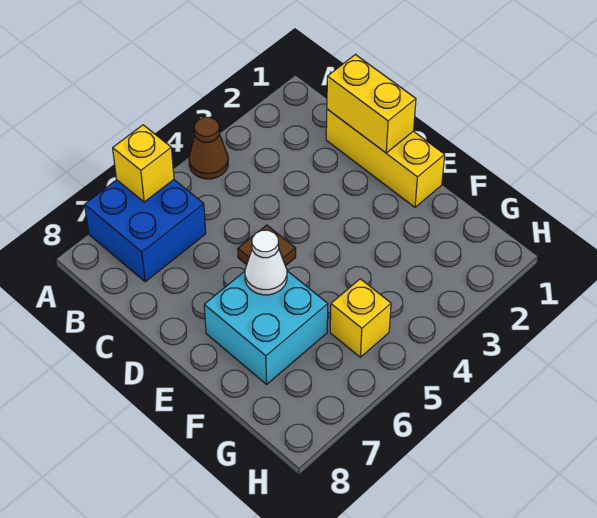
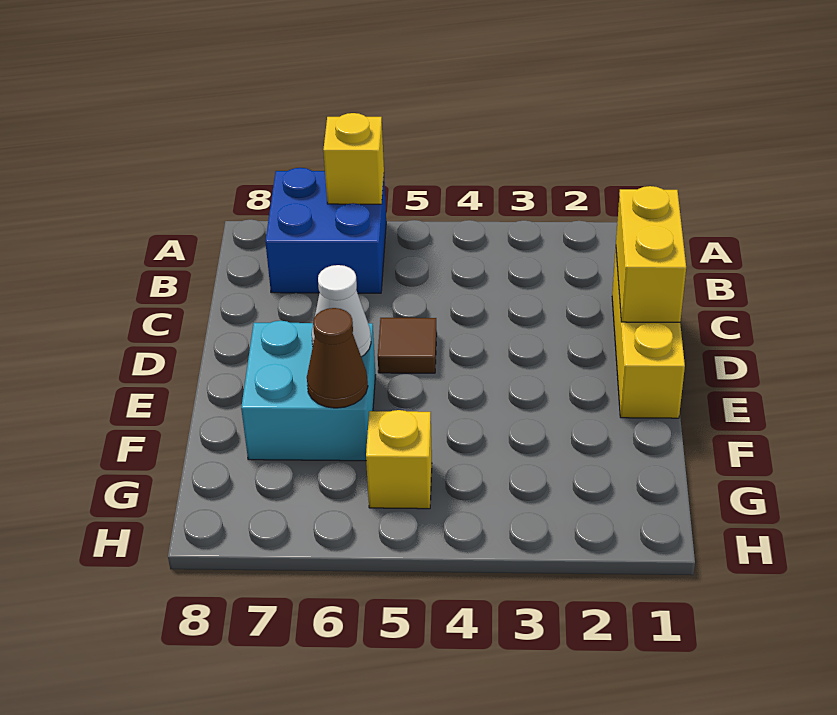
brown 1x1 cone [189,117,228,179] -> brown 1x1 cone moved to [307,308,368,408]

